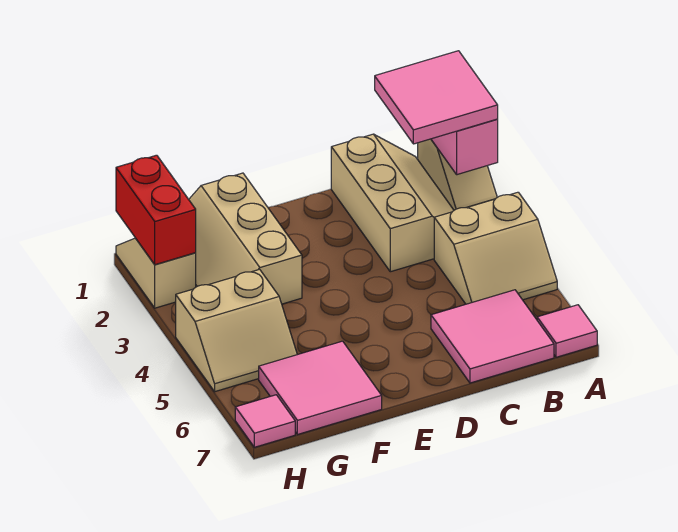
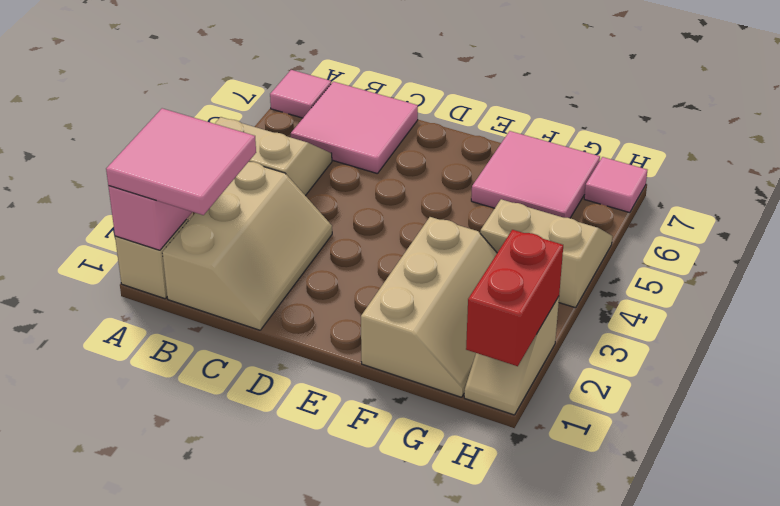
tan 2x3 slope [331,134,454,272] -> tan 2x3 slope turned to [162,162,332,330]

